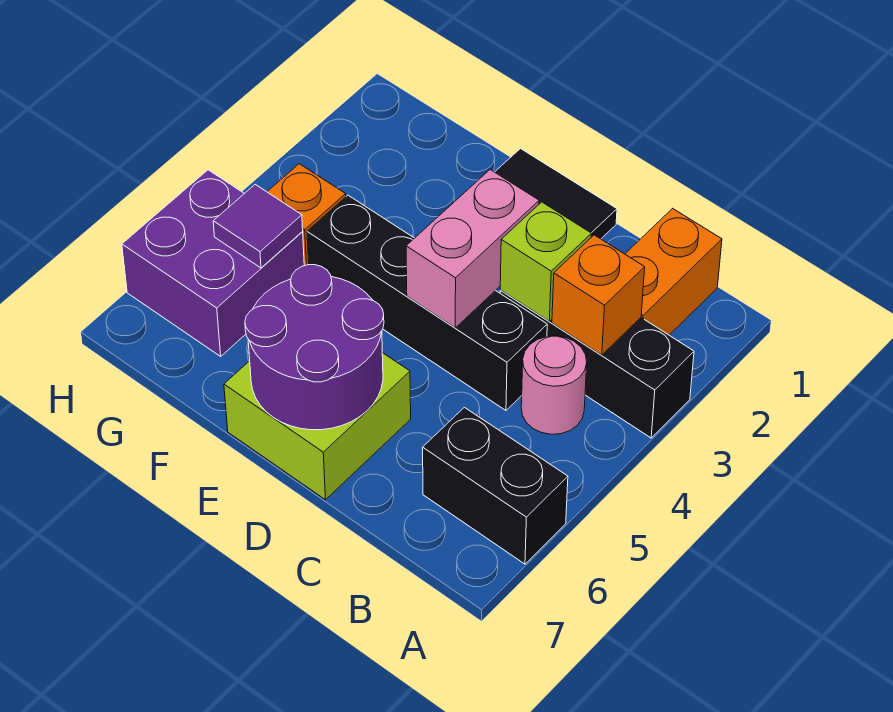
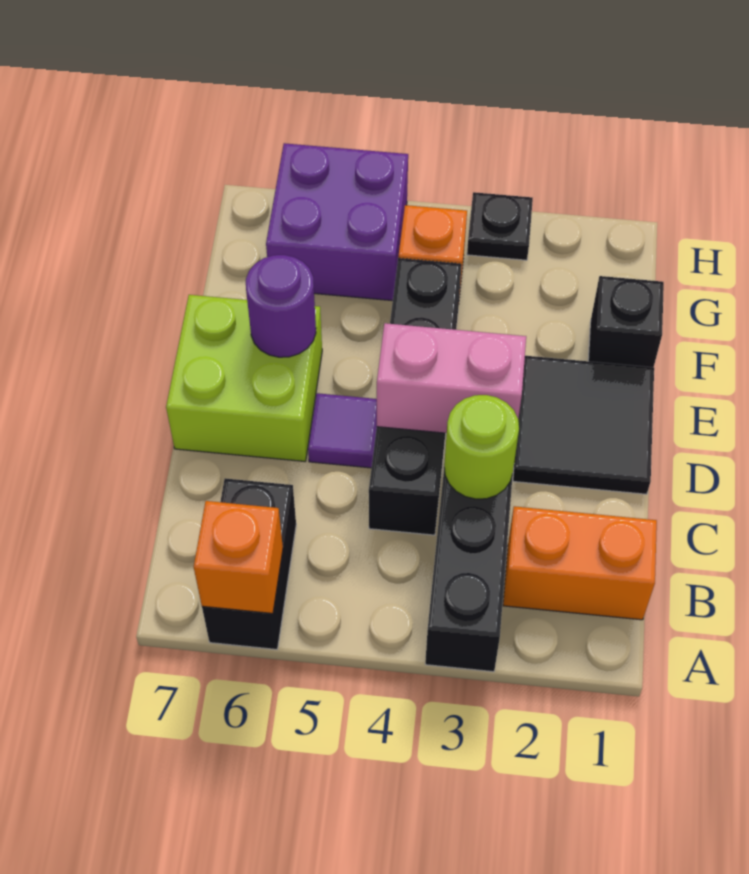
orange 1x1 brick [552,235,645,355] -> orange 1x1 brick moved to [194,501,283,614]
pink 1x1 round brick [521,336,587,434] -> none
lime 1x1 brick [500,202,591,321] -> lime 1x1 round brick [444,395,519,499]
purple 2x2 round brick [245,265,384,430] -> purple 1x1 round brick [246,255,316,357]
none -> black 1x1 brick [588,276,664,367]
purple 1x1 tile [213,185,303,268] -> purple 1x1 tile moved to [308,393,377,468]
none -> black 1x1 plate [467,192,533,260]

